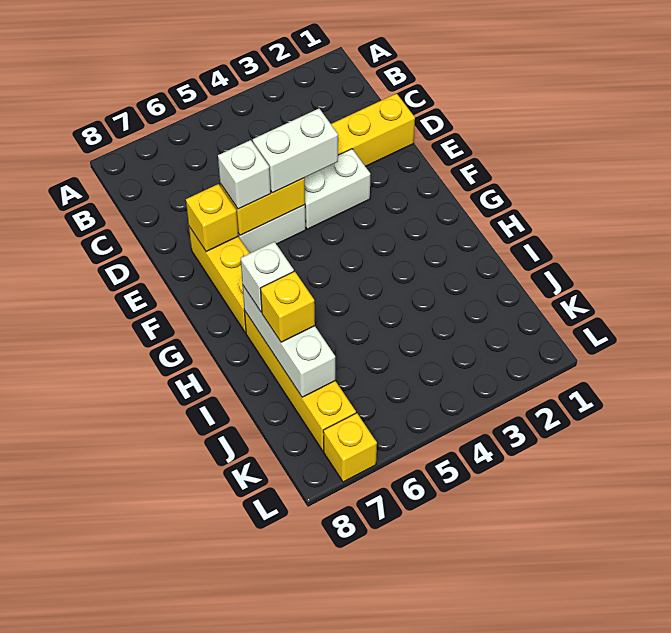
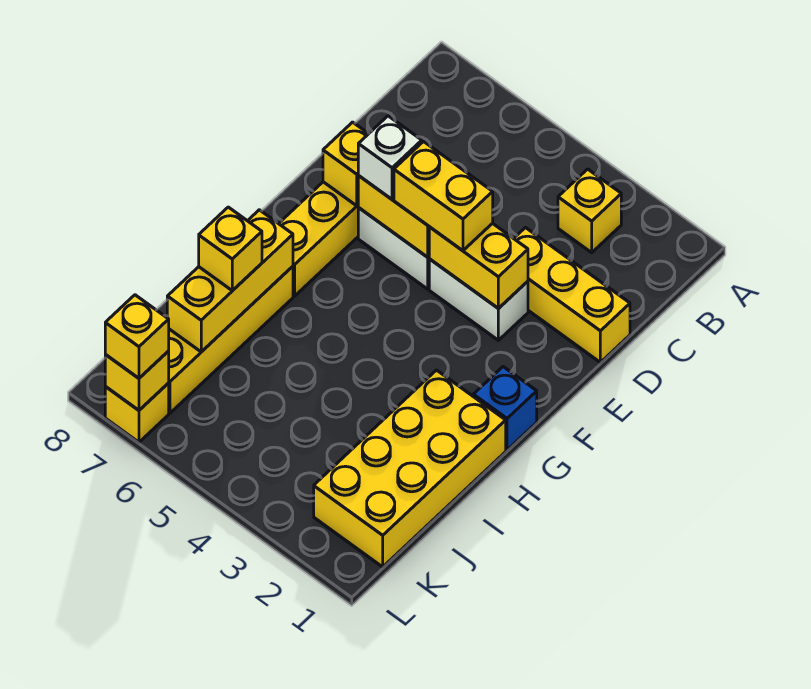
none -> yellow 1x1 brick [558,169,621,253]
none -> yellow 1x2 brick [429,223,528,309]
white 1x2 brick [253,109,338,193] -> yellow 1x2 brick [394,142,493,251]
none -> blue 1x1 brick [473,367,537,450]
none -> yellow 2x4 brick [314,370,506,567]
white 1x3 brick [243,286,335,397] -> yellow 1x3 brick [167,210,293,352]
white 1x1 brick [240,242,294,312] -> none
none -> yellow 1x1 brick [105,351,169,410]
none -> yellow 1x1 brick [105,295,169,378]

